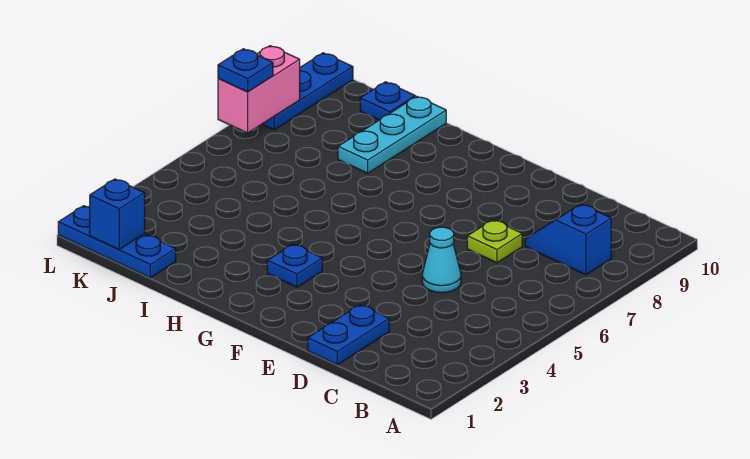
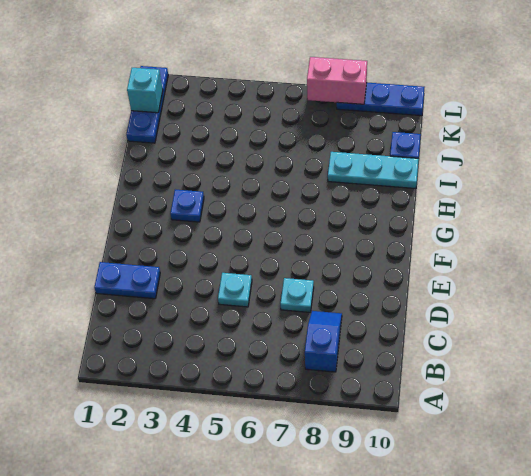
cyan 1x1 cone [422,227,461,293] -> cyan 1x1 plate [218,273,252,307]
lime 1x1 plate [467,220,522,263] -> cyan 1x1 plate [281,278,314,312]
blue 1x1 brick [90,179,145,250] -> cyan 1x1 brick [127,68,163,113]
blue 1x1 plate [218,49,273,92] -> none

